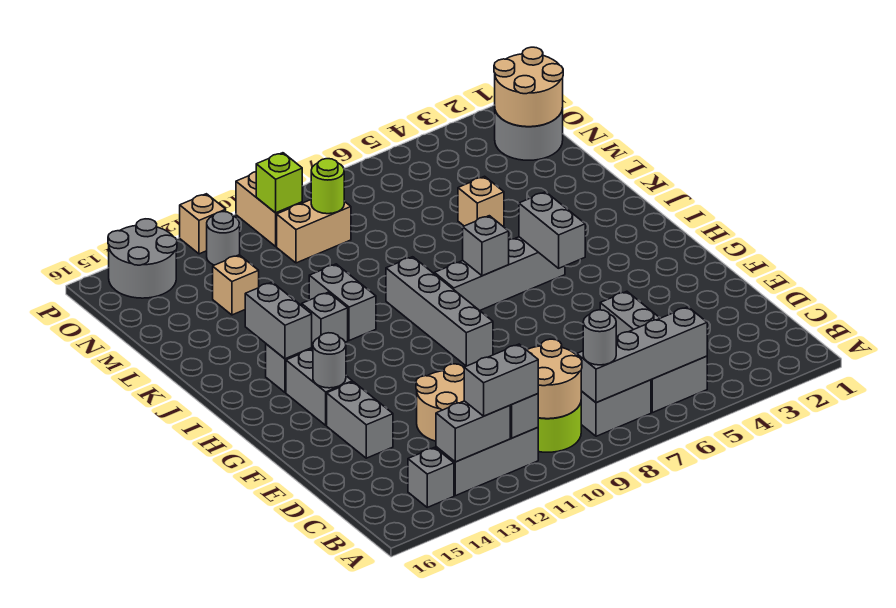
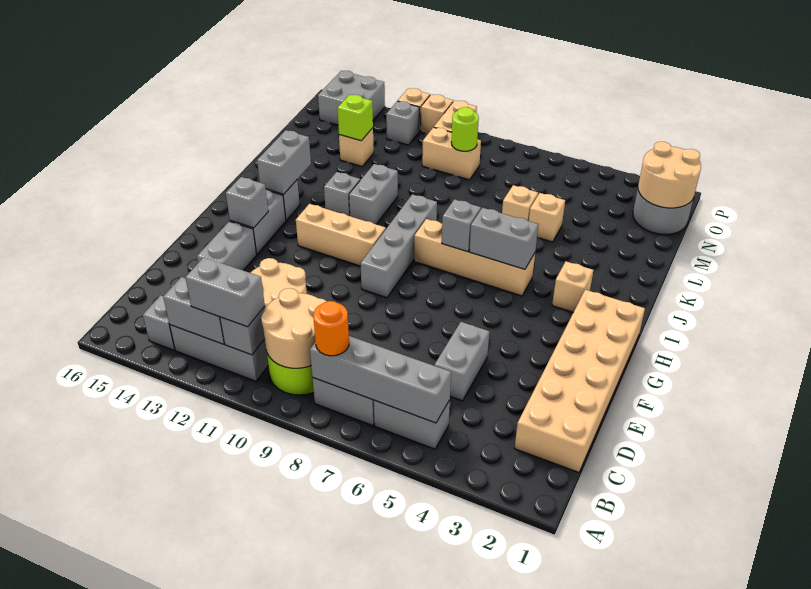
grey 1x1 round brick [583,310,616,365] -> orange 1x1 round brick [313,301,349,356]
none -> tan 2x6 brick [515,290,645,472]
grey 1x1 round brick [313,333,346,388] -> grey 1x1 brick [226,177,268,228]
grey 1x2 brick [519,192,585,268] -> grey 1x2 brick turned to [469,208,538,269]
none -> tan 1x3 brick [296,204,386,266]
none -> tan 1x1 brick [552,262,593,312]
grey 1x4 brick [434,237,565,310] -> tan 1x4 brick [414,219,535,296]
none -> tan 1x1 brick [502,185,538,221]
lime 1x1 brick [256,153,302,213] -> lime 1x1 brick moved to [337,95,373,141]
grey 1x1 round brick [207,212,240,265] -> grey 1x1 brick [386,101,419,145]
grey 2x2 round brick [108,219,177,298] -> grey 2x2 brick [318,71,385,125]
none -> tan 1x1 brick [421,94,453,134]

